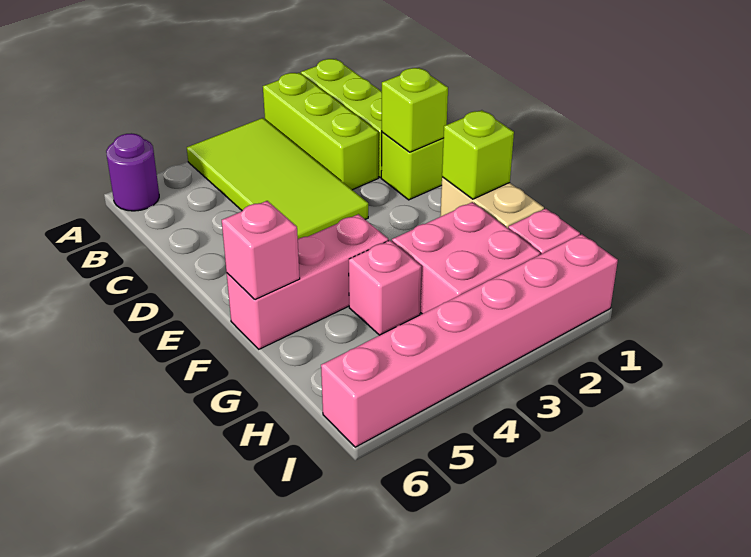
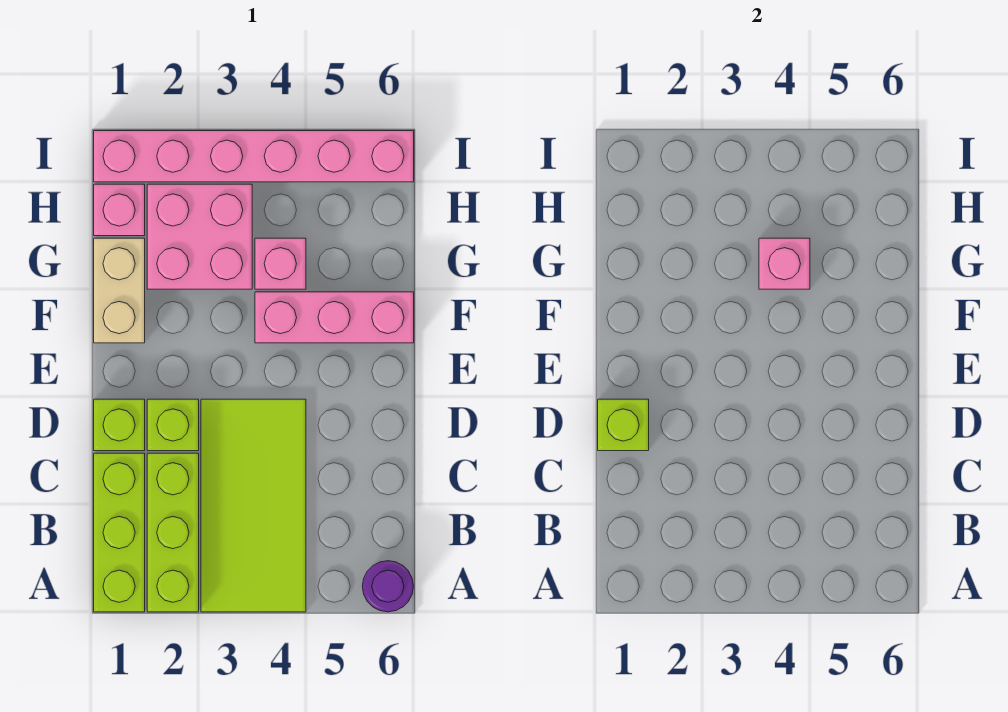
lime 1x1 brick [442,110,514,199] -> lime 1x1 brick moved to [147,399,199,451]
pink 1x1 brick [222,201,300,300] -> pink 1x1 brick moved to [759,238,810,289]

